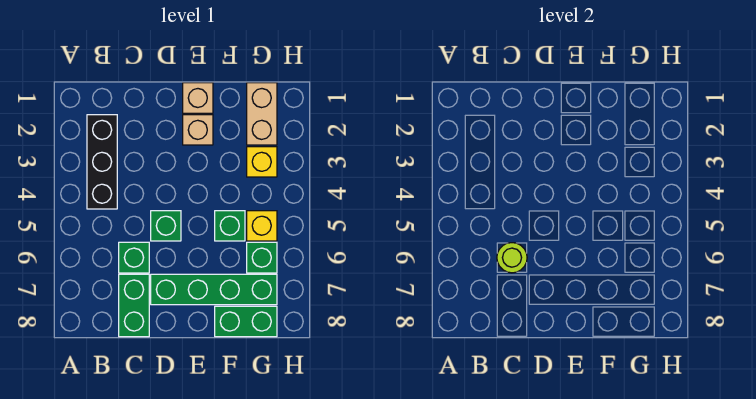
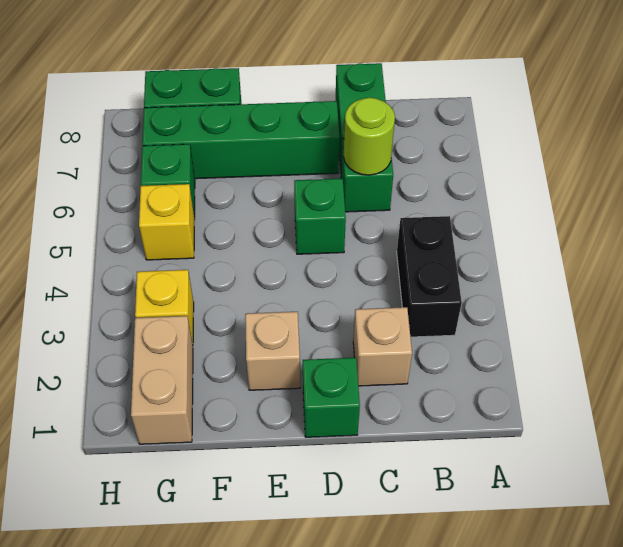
black 1x3 brick [87,115,117,209] -> black 1x2 brick [397,216,462,337]
tan 1x1 brick [183,83,213,113] -> tan 1x1 brick moved to [353,307,412,386]
green 1x1 brick [215,211,245,241] -> green 1x1 brick moved to [303,358,360,437]

